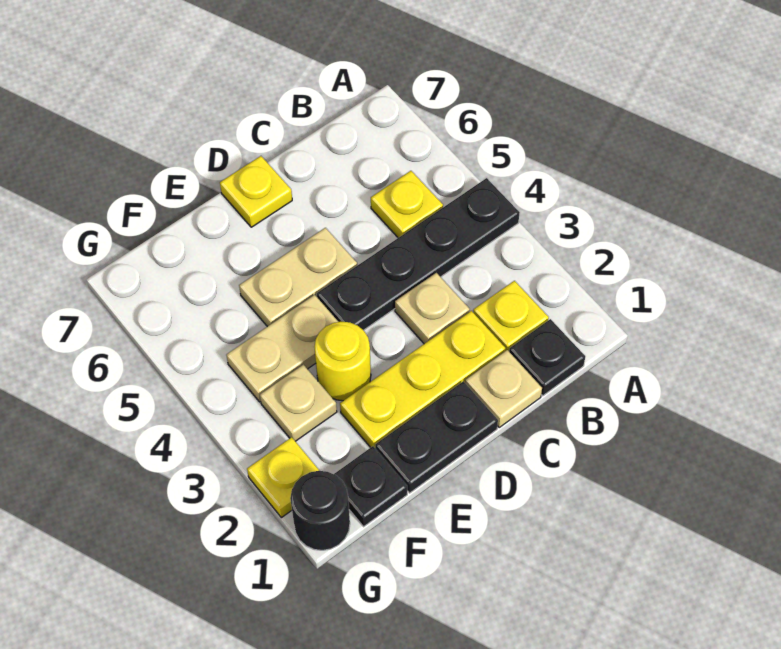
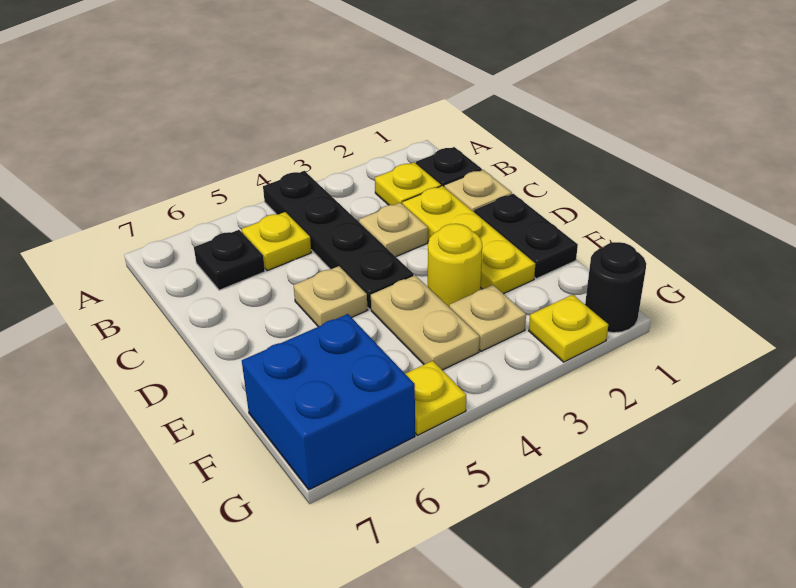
tan 1x2 plate [239,228,357,327] -> tan 1x1 plate [294,266,367,327]
yellow 1x1 plate [220,156,292,227] -> yellow 1x1 plate moved to [405,361,466,435]
black 1x1 plate [334,446,407,527] -> black 1x1 plate moved to [194,230,265,290]
none -> blue 2x2 brick [242,314,415,490]

